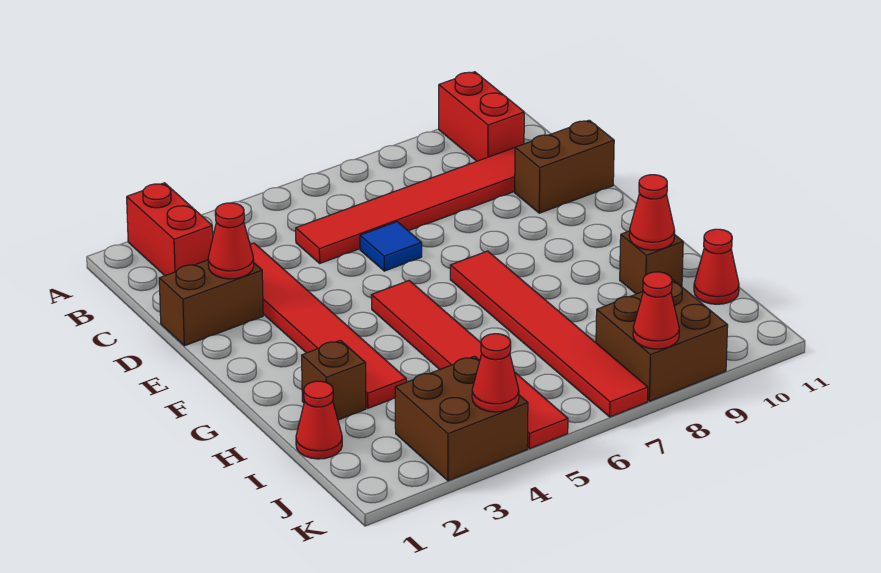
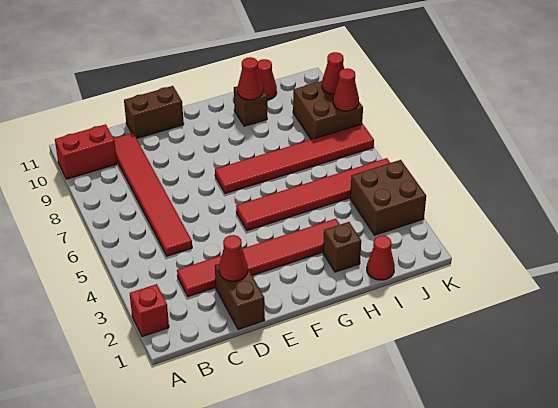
red 1x2 brick [127,183,213,276] -> red 1x1 brick [130,284,169,337]
blue 1x1 tile [360,222,422,271] -> none
brown 1x2 brick [515,120,614,213] -> brown 1x2 brick turned to [124,86,184,139]
red 1x1 cone [472,334,519,412] -> red 1x1 cone moved to [322,52,344,94]

